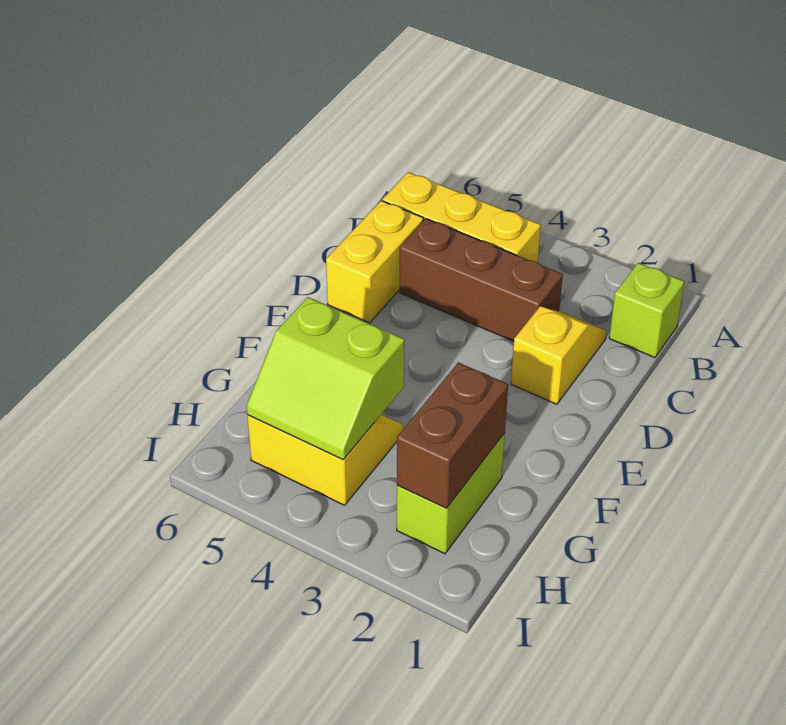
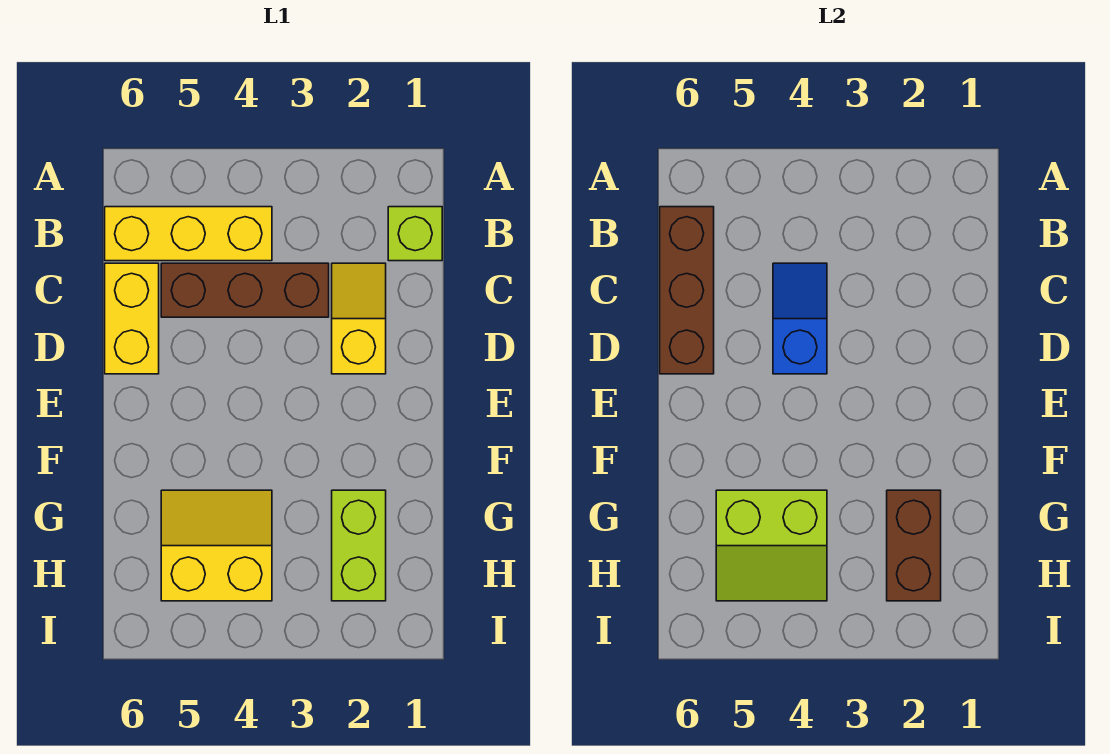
none -> brown 1x3 brick [660,207,714,374]
none -> blue 1x2 slope [773,263,827,374]

